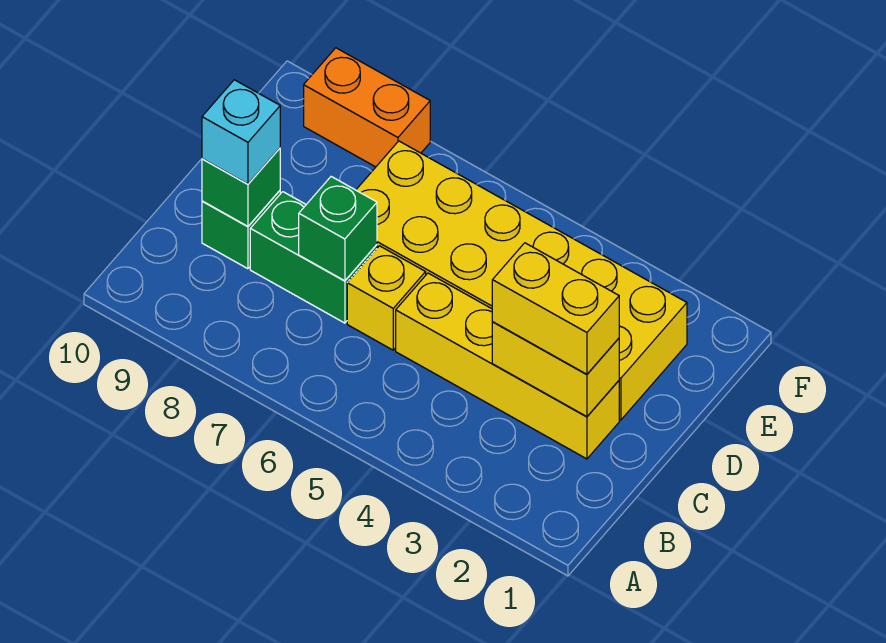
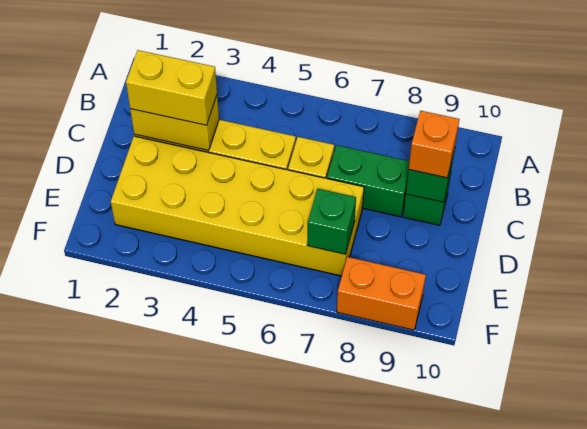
green 1x1 brick [299,177,377,281] -> green 1x1 brick moved to [307,189,356,254]
cyan 1x1 brick [202,80,280,184] -> orange 1x1 brick [409,111,459,178]

